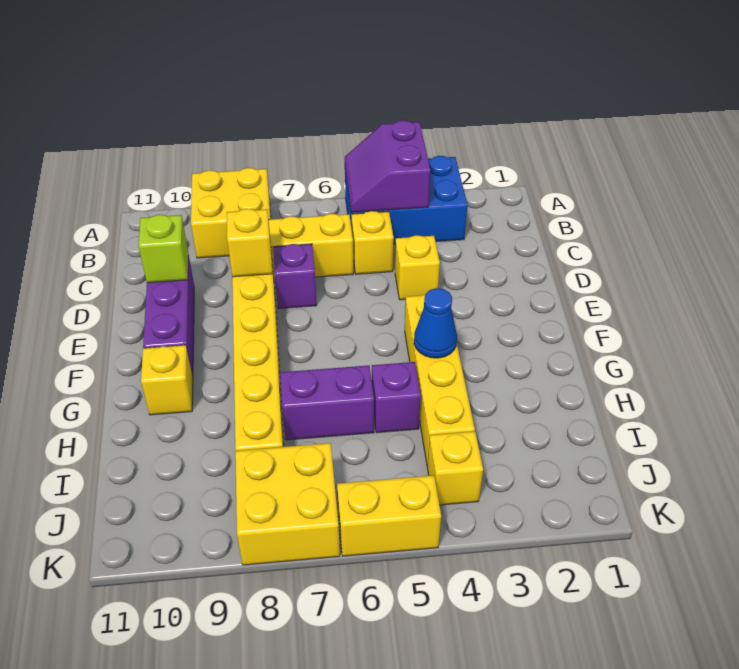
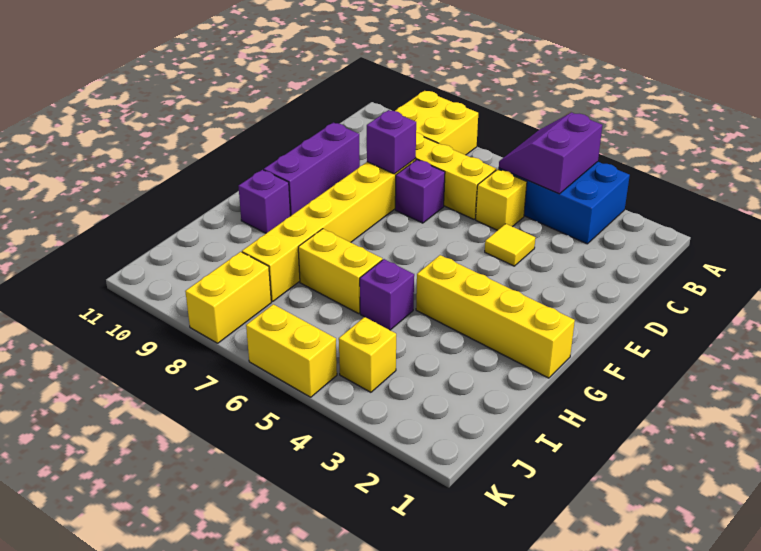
yellow 1x1 brick [395,235,440,300] -> yellow 1x1 tile [485,224,535,266]
yellow 1x1 brick [227,209,273,277] -> purple 1x1 brick [367,110,416,174]
lime 1x1 brick [138,215,188,283] -> none
yellow 1x4 brick [405,295,475,466] -> yellow 1x4 brick turned to [416,255,575,378]
blue 1x1 cone [414,288,457,358] -> none
yellow 1x1 brick [141,345,193,415] -> purple 1x1 brick [238,170,290,233]
purple 1x2 brick [280,365,374,440] -> yellow 1x2 brick [298,229,382,313]
yellow 2x2 brick [235,443,340,565] -> yellow 1x2 brick [185,252,271,343]

